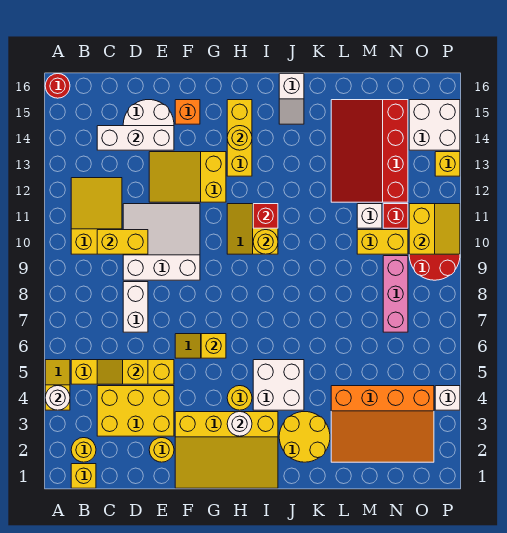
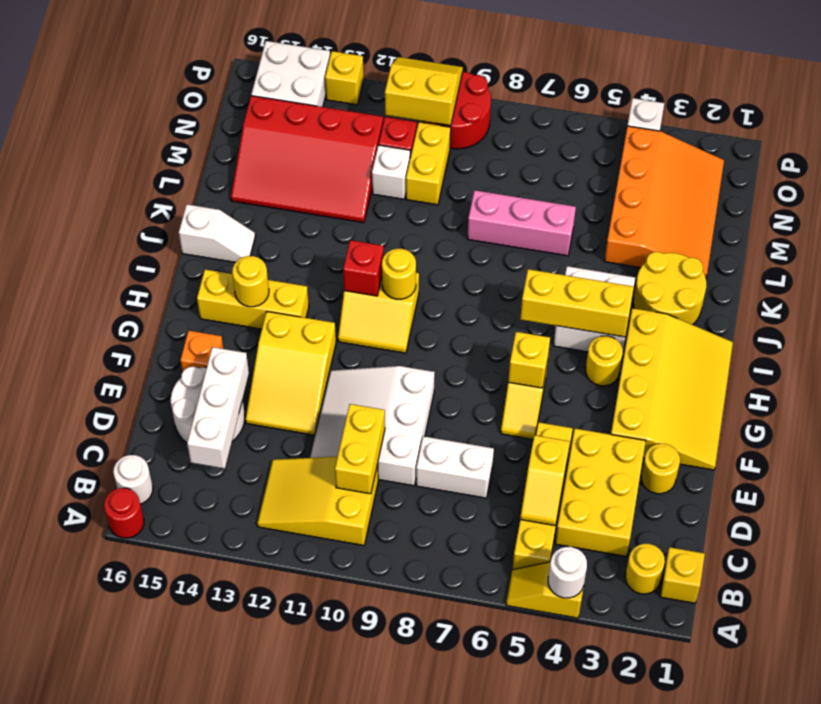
white 1x1 round brick [227,412,252,436] -> white 1x1 round brick moved to [113,455,153,504]
none -> yellow 1x3 brick [520,269,634,337]
pink 1x3 brick [383,256,408,332] -> pink 1x3 brick moved to [468,190,576,256]

